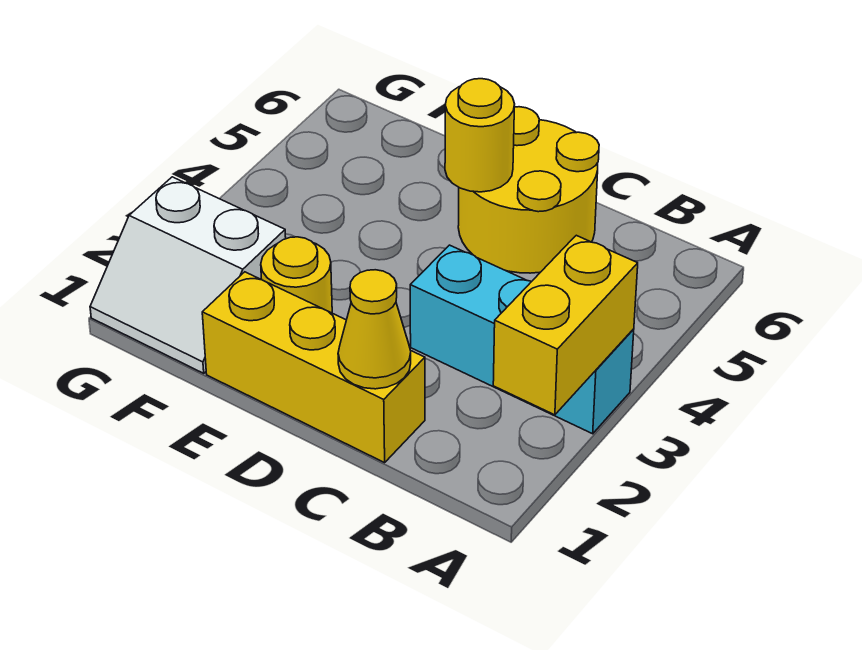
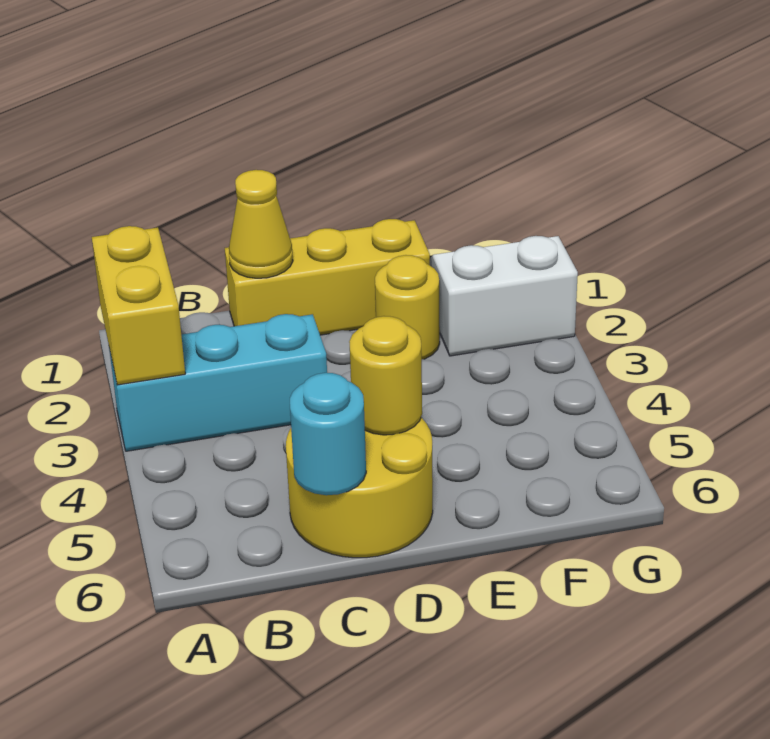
none -> cyan 1x1 round brick [290,373,366,495]

